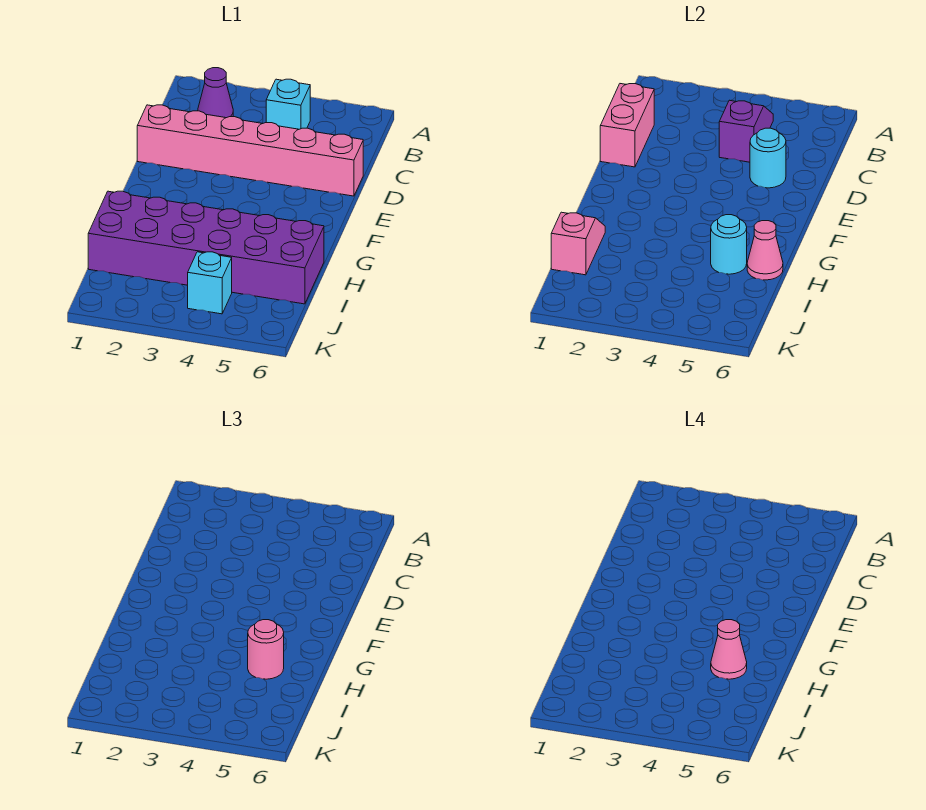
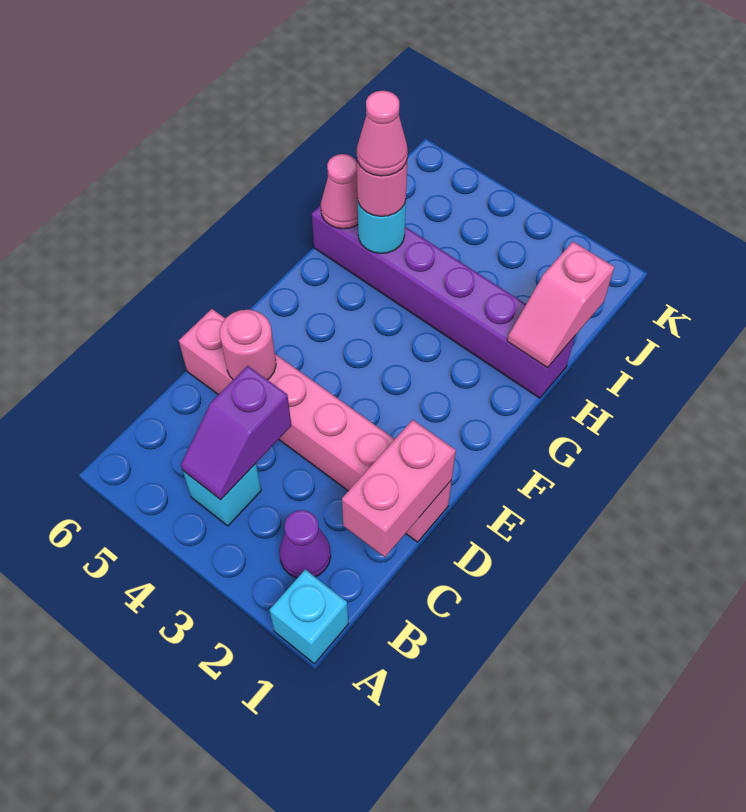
cyan 1x1 round brick [750,128,786,188] -> pink 1x1 round brick [220,310,276,380]
purple 2x6 brick [88,191,324,304] -> purple 1x6 brick [312,205,575,398]
cyan 1x1 brick [188,252,232,314] -> cyan 1x1 brick moved to [269,569,348,664]

